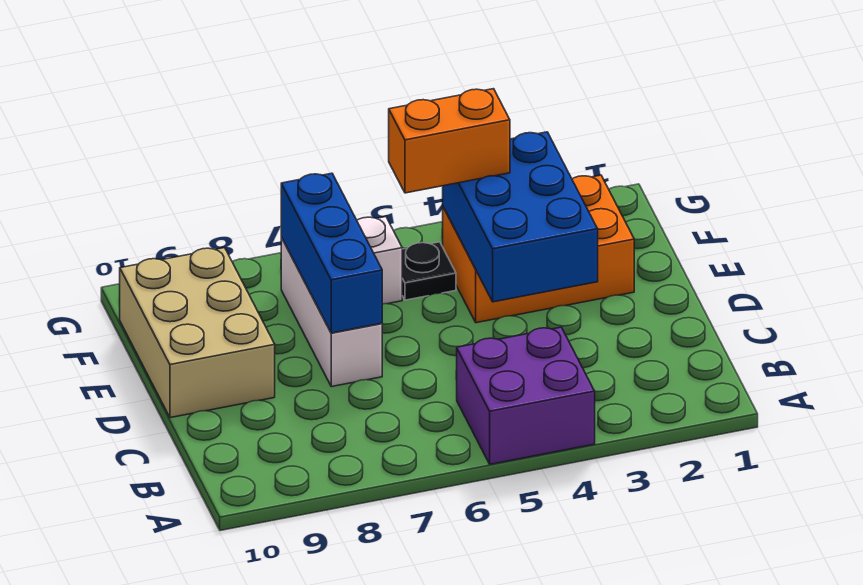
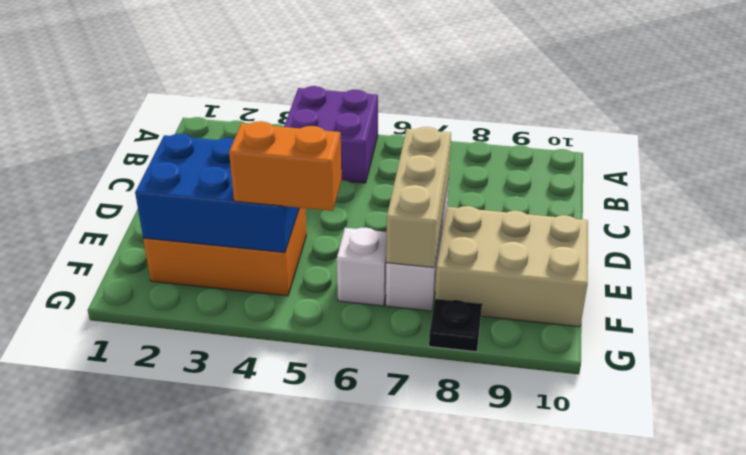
blue 2x3 brick [443,132,598,302] -> blue 2x3 brick turned to [135,134,299,252]
blue 1x3 brick [281,173,382,333] -> tan 1x3 brick [386,127,451,268]
tan 2x3 brick [120,248,275,418] -> tan 2x3 brick turned to [435,206,588,327]
black 1x1 plate [402,242,456,300] -> black 1x1 plate moved to [429,299,482,352]

